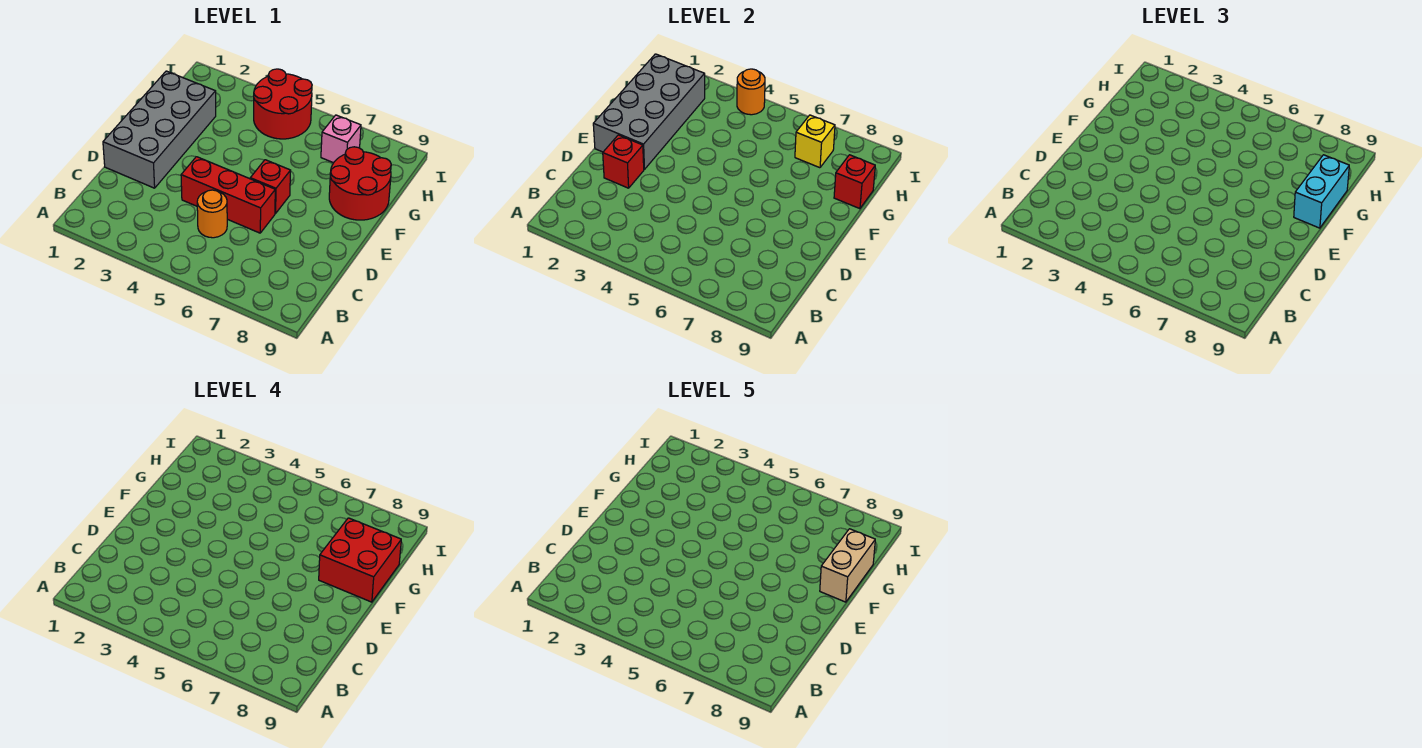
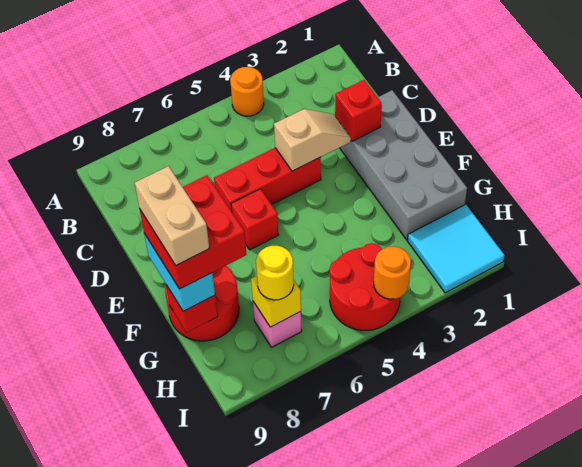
orange 1x1 round brick [197,190,227,238] -> orange 1x1 round brick moved to [230,67,264,116]
none -> tan 1x2 slope [274,109,351,171]
grey 2x4 brick [593,54,705,169] -> none
none -> cyan 2x2 tile [408,204,505,293]
none -> yellow 1x1 round brick [256,246,294,300]

